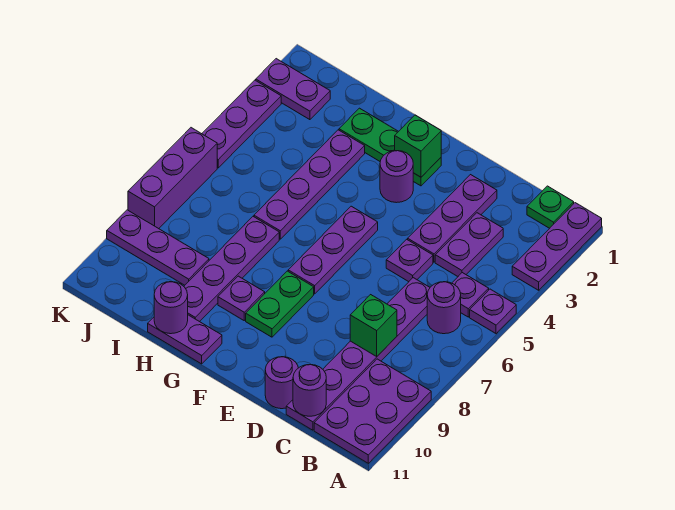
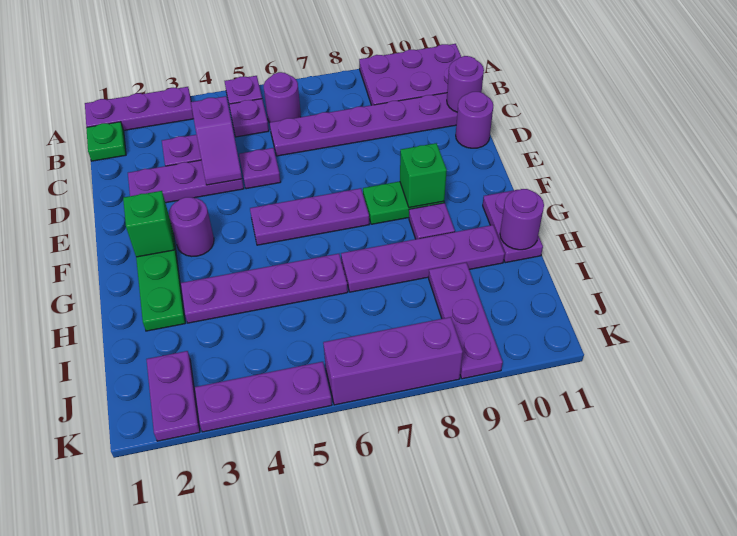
none -> purple 1x2 slope [191,96,242,185]
green 1x1 brick [350,295,397,356] -> green 1x1 brick moved to [400,143,447,208]

